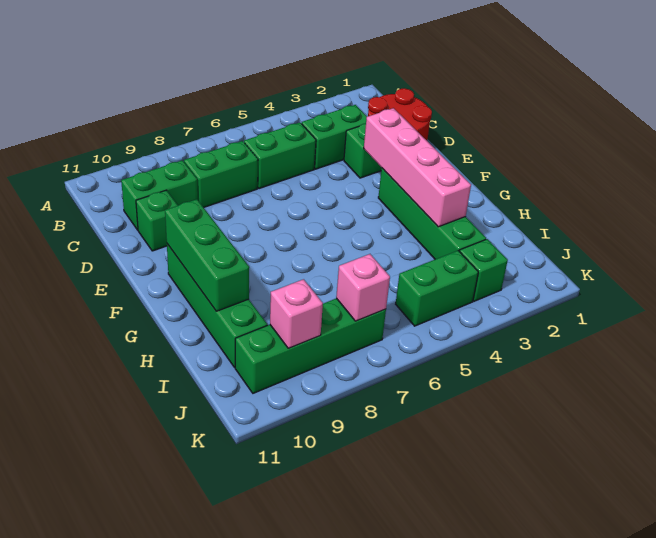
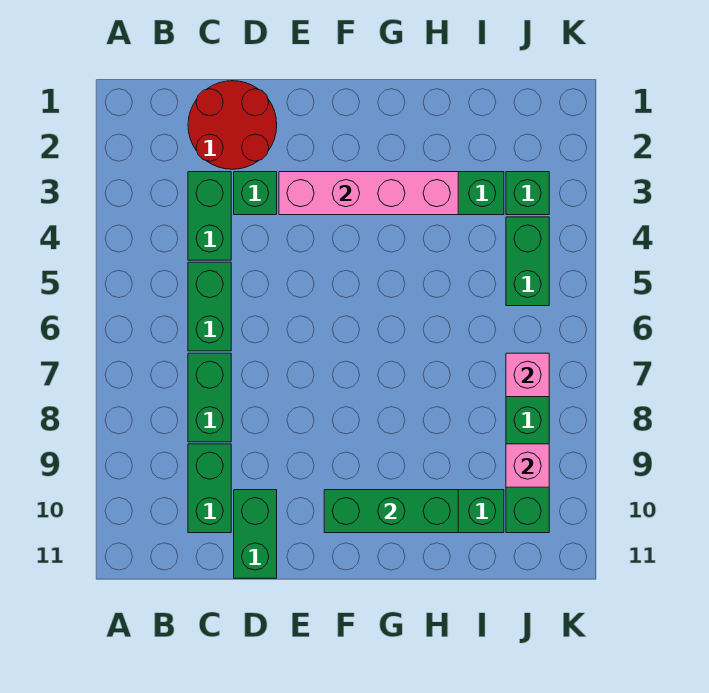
green 1x1 brick [136,190,178,251] -> green 1x2 brick [234,490,277,578]

